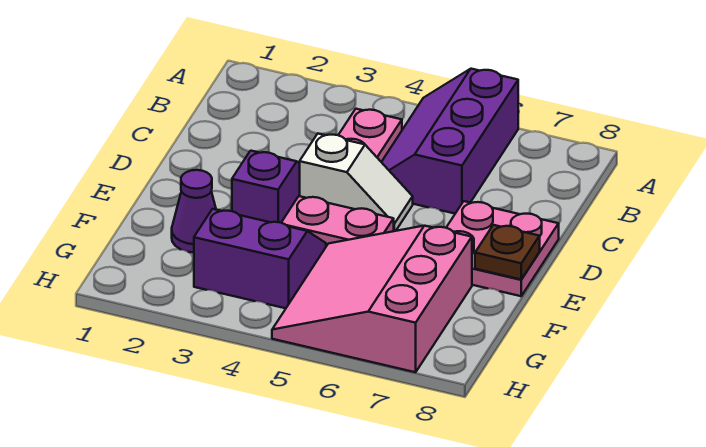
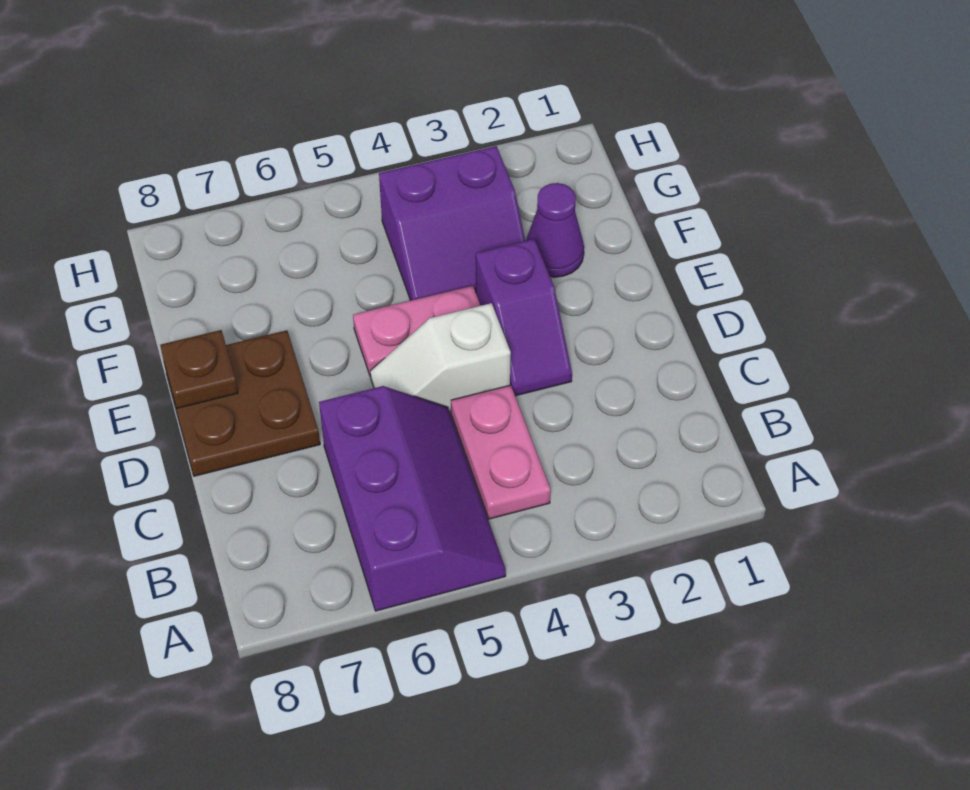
pink 2x2 plate [446,201,559,296] -> brown 2x2 plate [165,330,320,476]
pink 3x3 slope [272,226,472,372] -> none

